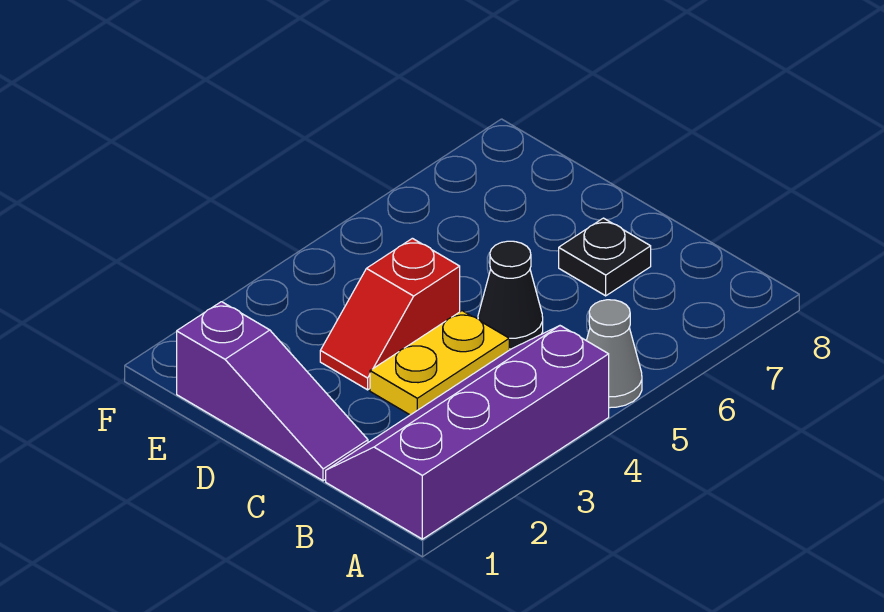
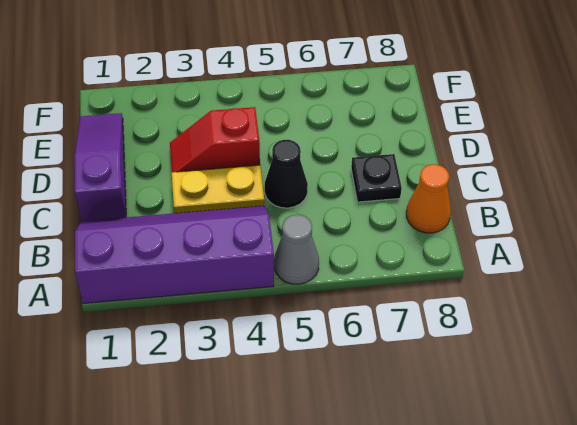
none -> orange 1x1 cone [406,164,451,233]
purple 1x3 slope [177,302,368,481] -> purple 1x3 slope turned to [75,113,126,221]

